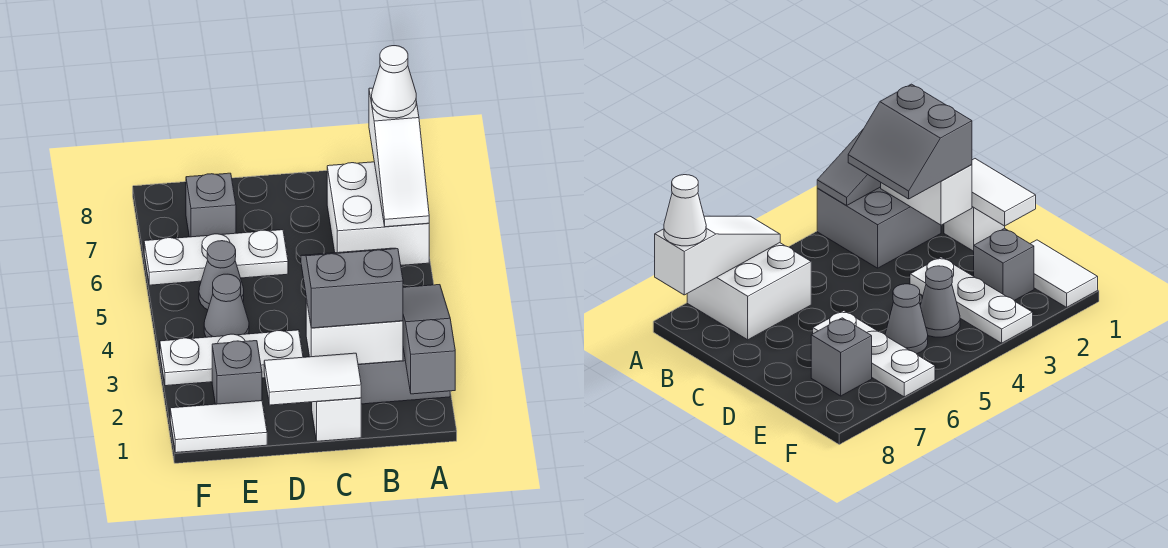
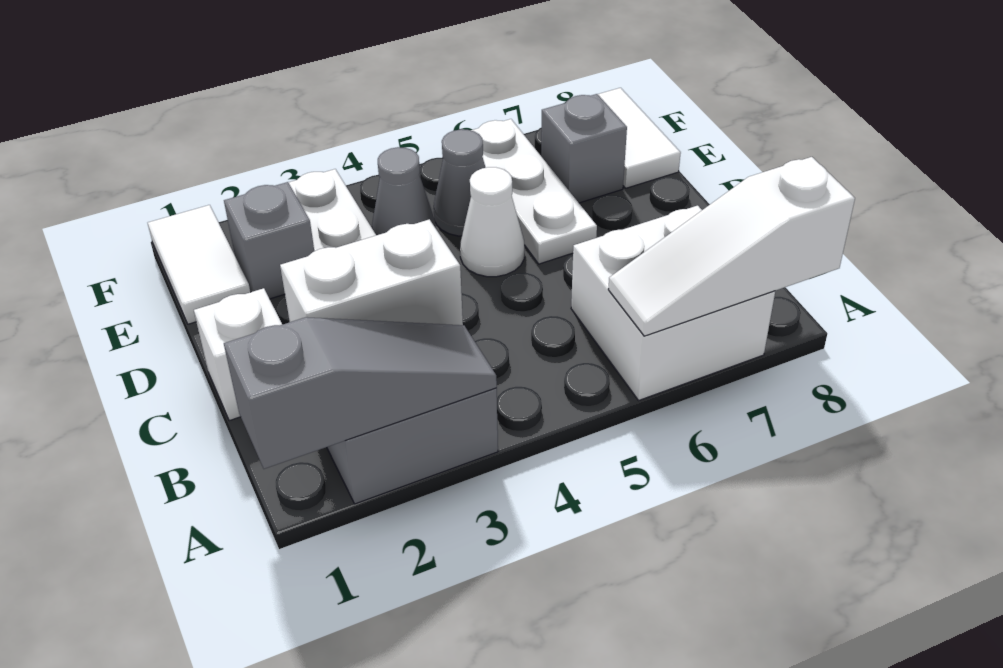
white 1x1 cone [372,46,416,118] -> white 1x1 cone moved to [460,167,524,277]
white 1x2 brick [306,298,403,365] -> white 1x2 brick turned to [280,219,463,325]
grey 2x2 slope [301,248,403,328] -> none
white 1x2 tile [264,353,361,405] -> white 1x2 tile moved to [598,88,681,188]

